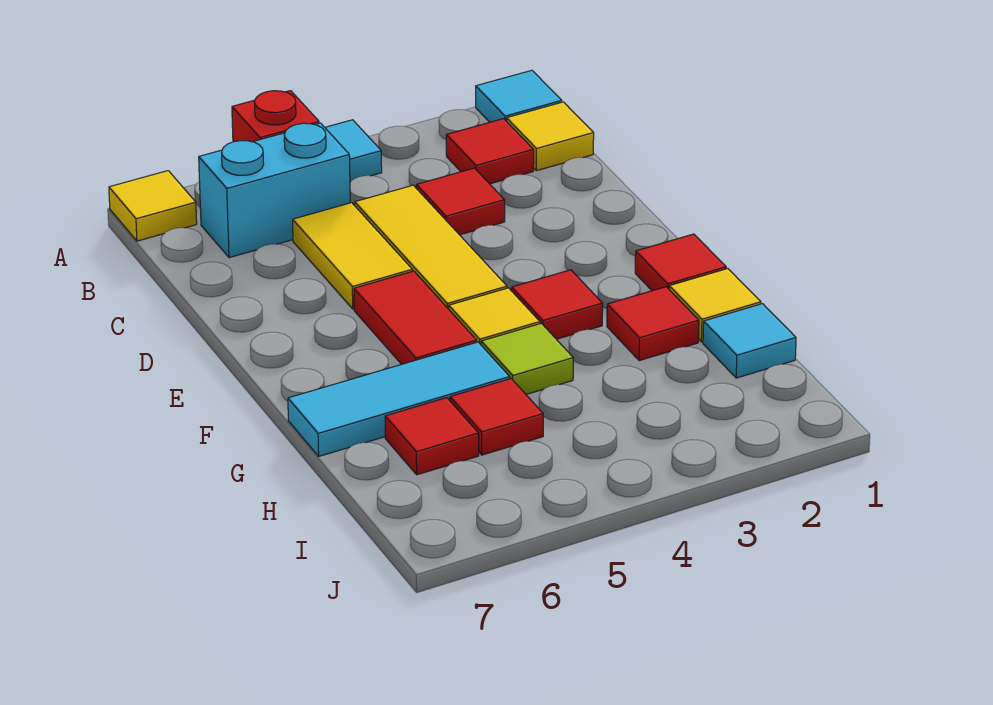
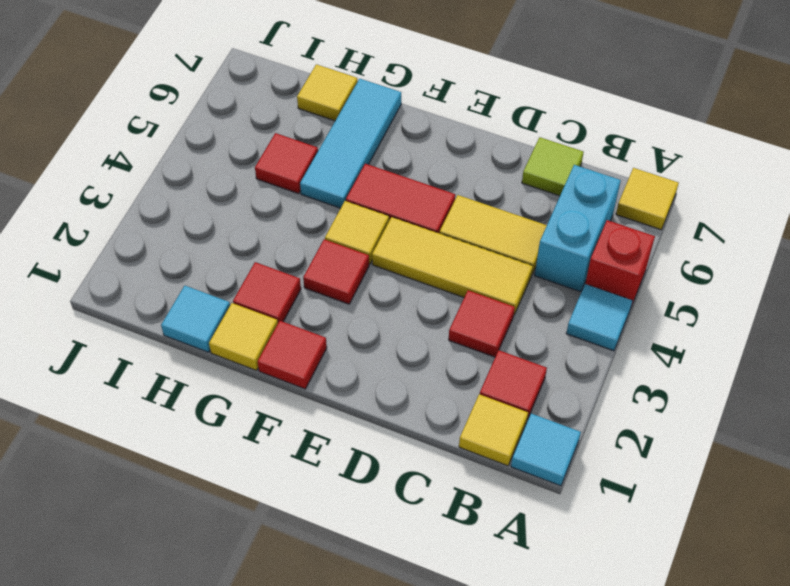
lime 1x1 tile [481,323,573,394] -> lime 1x1 tile moved to [522,137,584,196]
red 1x1 tile [385,398,479,475] -> none
none -> yellow 1x1 tile [297,64,358,121]

